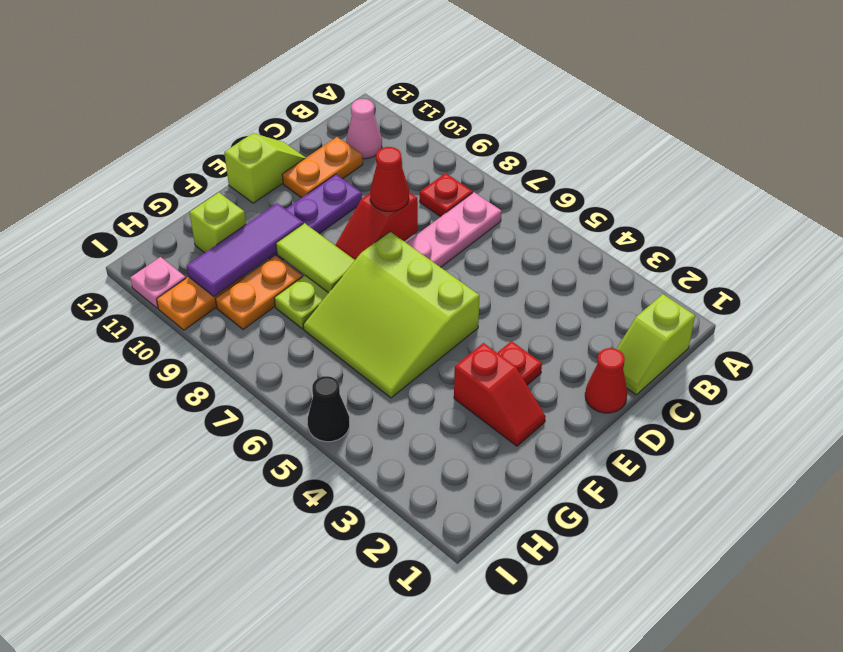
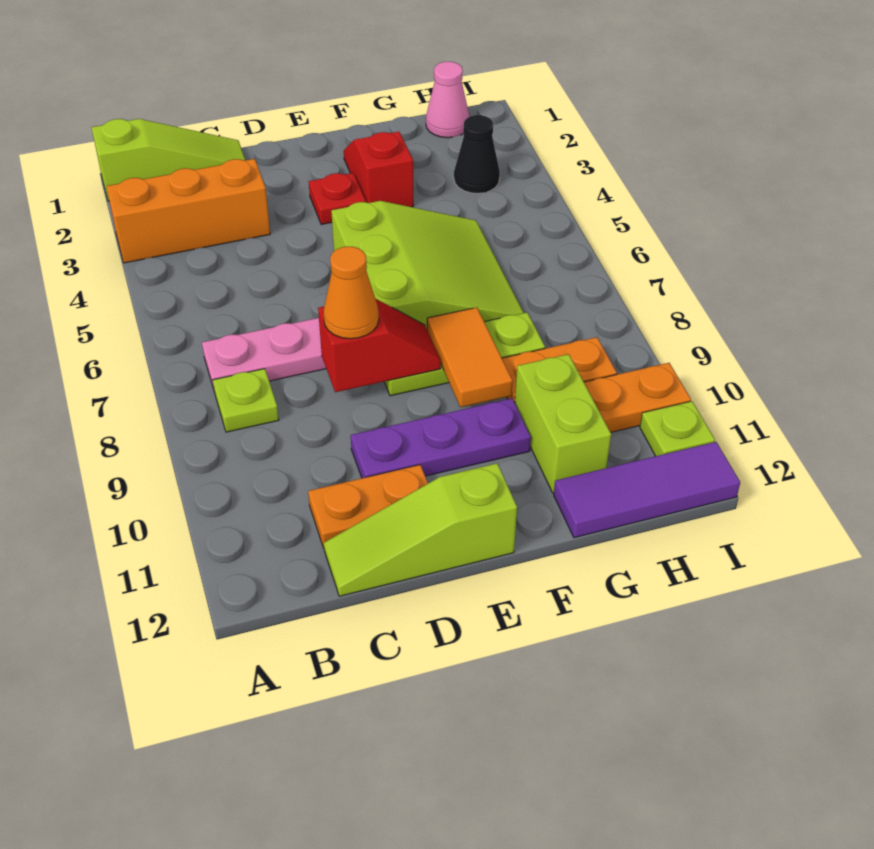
none -> orange 1x3 brick [106,159,270,263]
lime 1x2 slope [617,294,695,395] -> lime 1x3 slope [91,119,245,201]
red 1x1 plate [420,173,473,217] -> lime 1x1 plate [213,369,279,432]
pink 1x1 cone [346,99,382,159] -> pink 1x1 cone moved to [426,62,470,138]
red 1x1 cone [585,348,627,413] -> none
red 1x1 cone [370,147,409,211] -> orange 1x1 cone [323,246,379,339]
lime 1x2 slope [224,133,306,203] -> lime 1x3 slope [324,463,517,596]
lime 1x2 tile [276,223,355,293] -> orange 1x2 tile [427,307,513,407]
purple 1x3 tile [187,203,303,297] -> purple 1x3 tile moved to [554,442,740,538]
lime 1x1 brick [189,192,246,253] -> lime 1x2 brick [515,354,611,493]
black 1x1 cone [308,376,350,442] -> black 1x1 cone moved to [454,115,500,193]
pink 1x1 plate [130,257,186,308] -> lime 1x1 plate [640,401,715,456]

